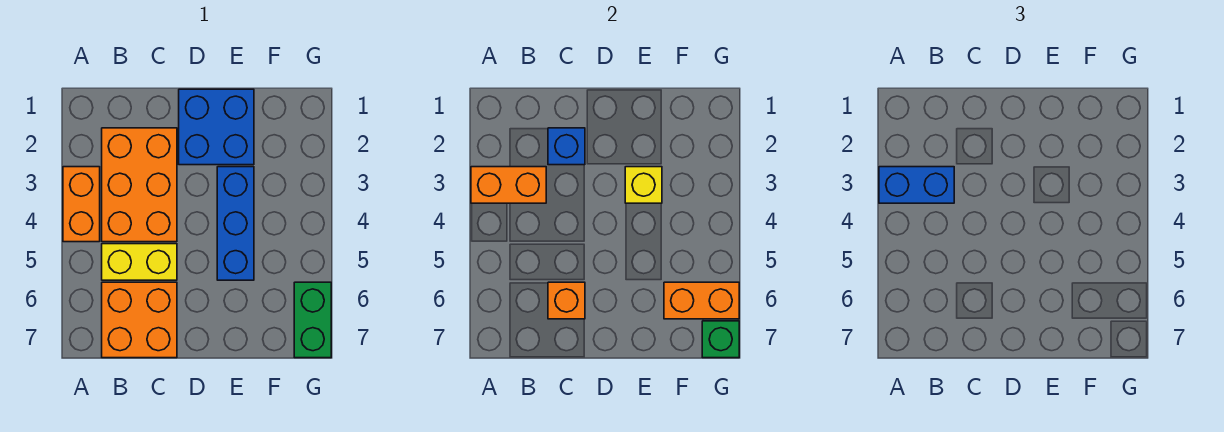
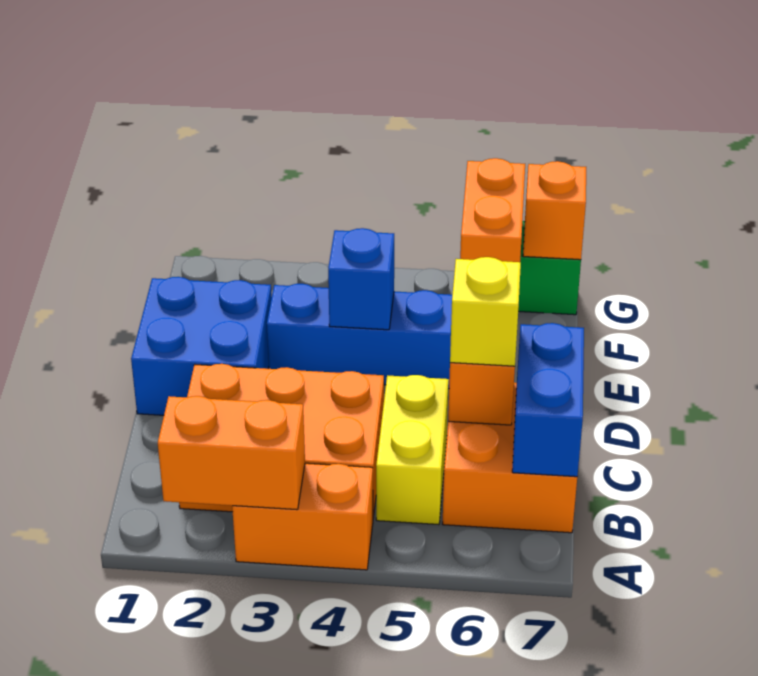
orange 1x2 brick [471,167,546,203] -> orange 1x2 brick turned to [158,396,305,510]
blue 1x2 brick [879,167,954,203] -> blue 1x2 brick moved to [512,323,584,477]
blue 1x1 brick [548,128,585,165] -> blue 1x1 brick moved to [328,228,394,330]
yellow 1x1 brick [625,167,662,203] -> yellow 1x1 brick moved to [450,257,521,366]
green 1x1 brick [702,321,739,358] -> orange 1x1 brick [523,161,586,260]

